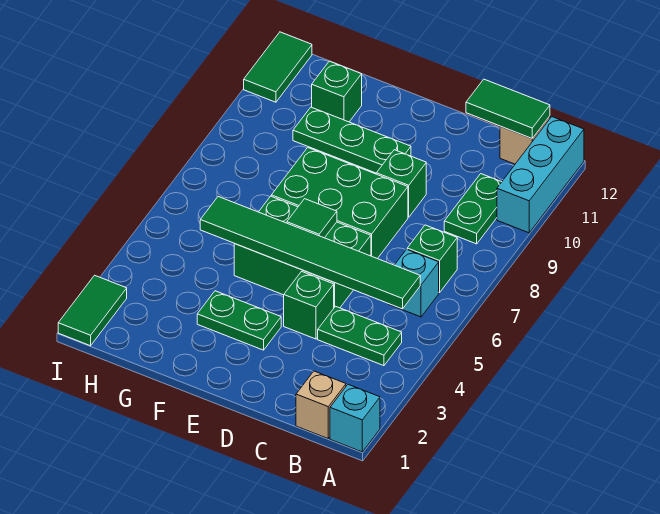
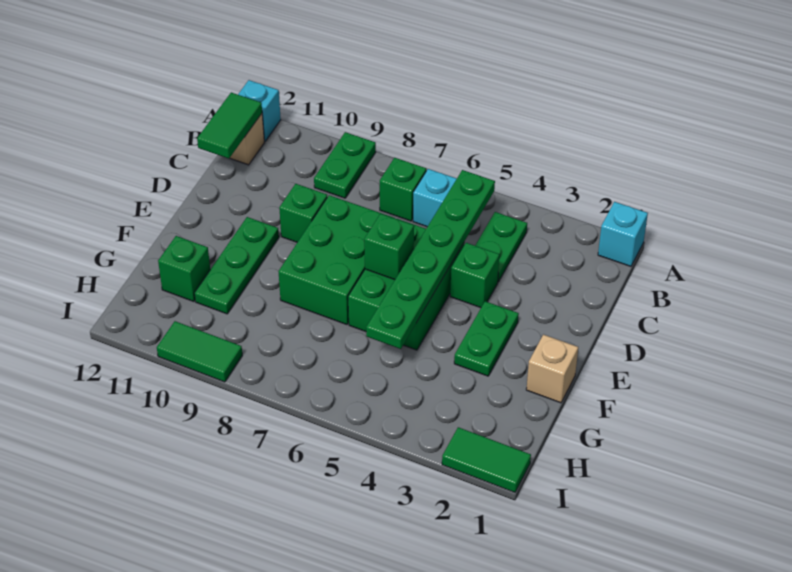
cyan 1x3 brick [497,117,584,233] -> cyan 1x1 brick [238,80,281,141]
tan 1x1 brick [296,371,346,438] -> tan 1x1 brick moved to [526,335,578,403]
green 1x6 tile [200,197,420,309] -> green 1x6 plate [366,170,495,349]
green 1x2 plate [444,174,501,244] -> green 1x2 plate turned to [314,132,376,198]
green 1x1 tile [287,199,337,238] -> green 1x1 brick [364,214,414,280]
green 1x2 tile [244,32,312,102] -> green 1x2 tile moved to [157,321,242,382]

